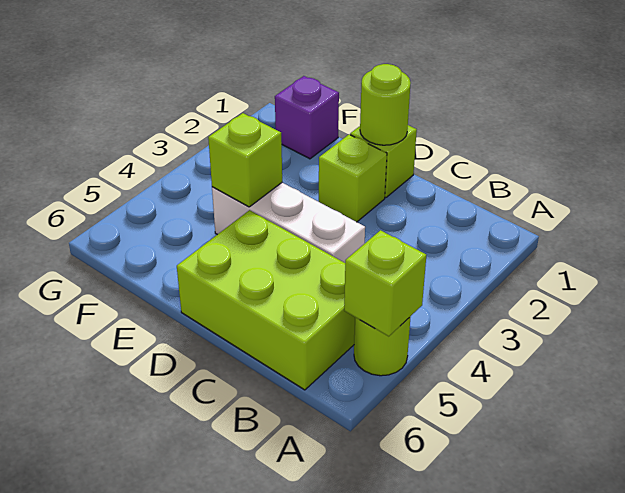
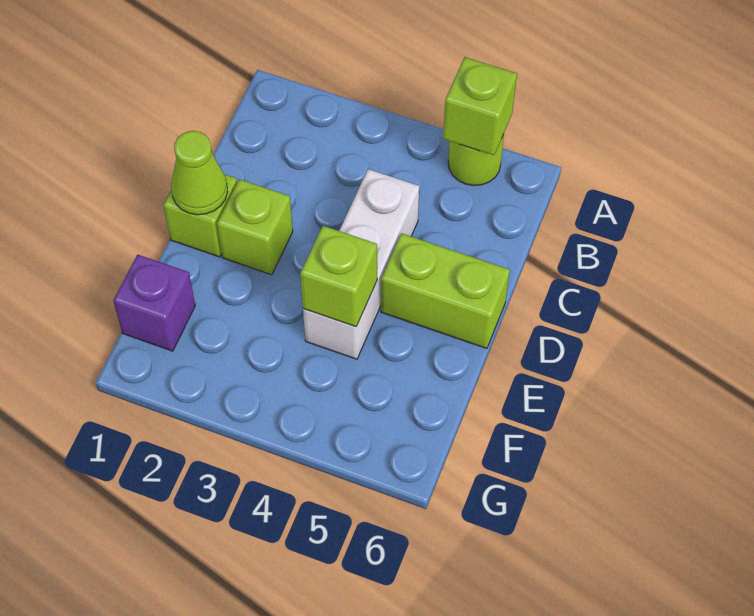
lime 2x3 brick [177,210,355,390] -> lime 1x2 brick [381,233,510,348]
lime 1x1 round brick [360,64,411,145] -> lime 1x1 cone [171,131,228,215]

